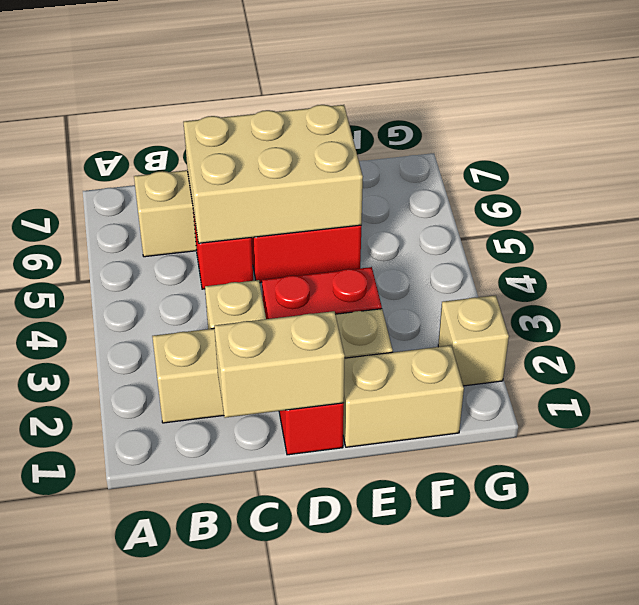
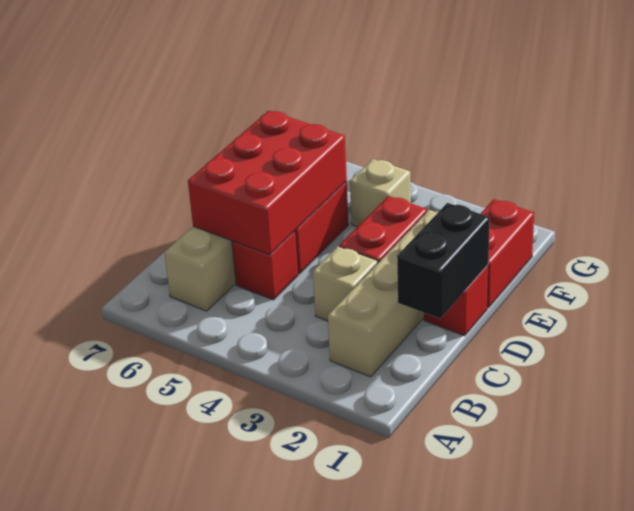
tan 1x2 brick [214,311,345,418] -> black 1x2 brick [397,203,490,319]
tan 2x3 brick [184,105,363,243] -> red 2x3 brick [188,111,347,255]
tan 1x2 brick [343,345,464,447] -> red 1x2 brick [481,199,534,308]
tan 1x1 brick [438,295,509,386] -> tan 1x1 brick moved to [350,159,411,227]

